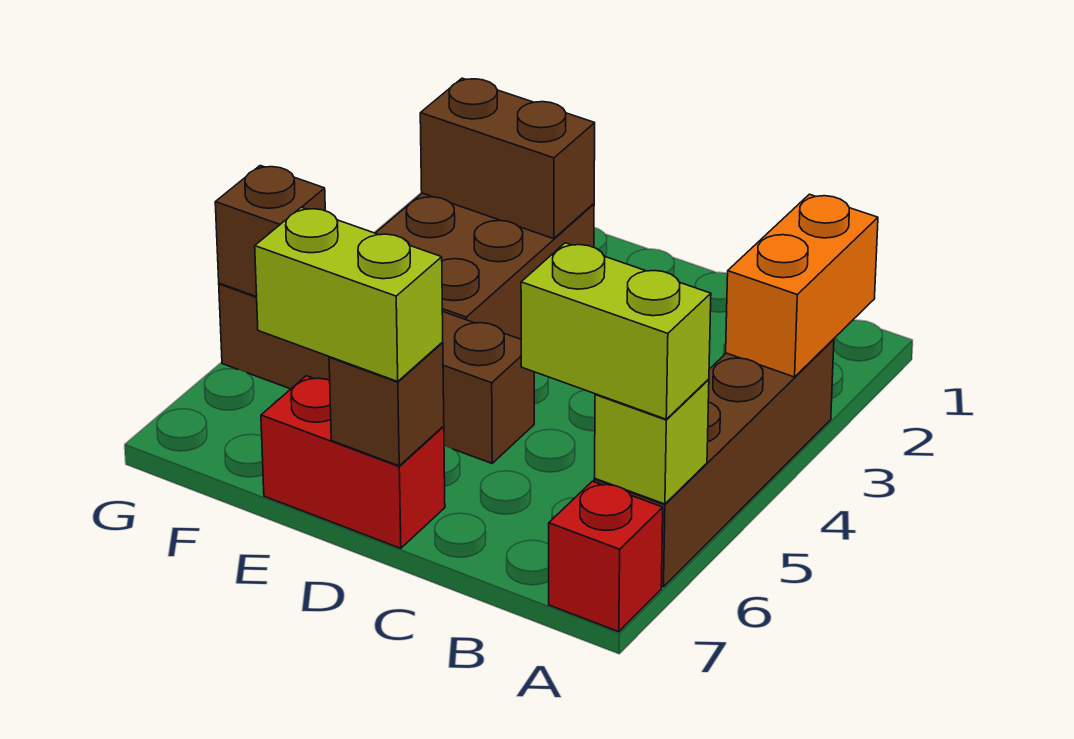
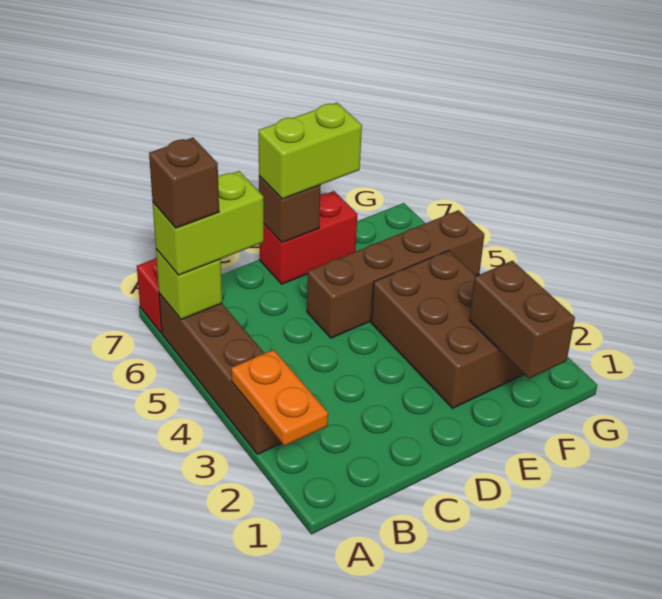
orange 1x2 brick [726,194,878,377] -> orange 1x2 plate [231,350,328,446]
brown 1x2 brick [420,78,595,239] -> brown 1x2 brick turned to [469,261,575,379]
brown 1x1 brick [215,166,325,297] -> brown 1x1 brick moved to [149,138,219,228]

